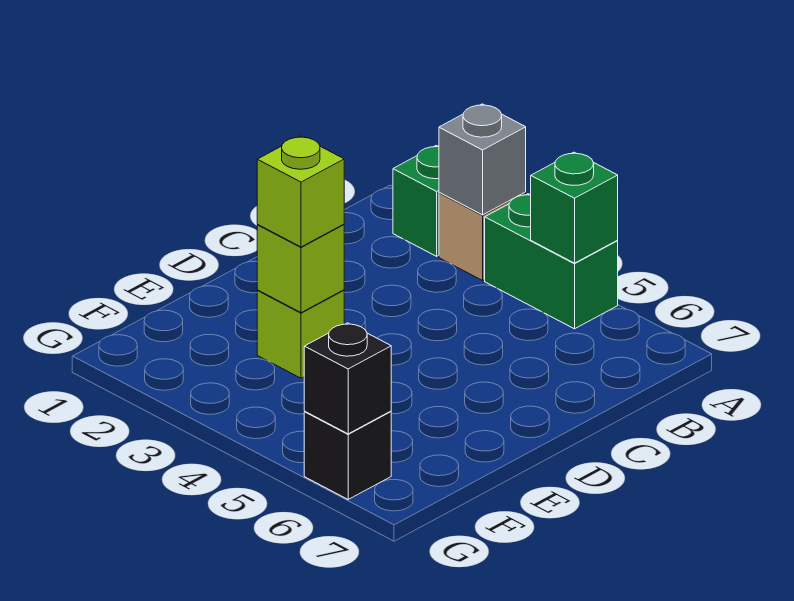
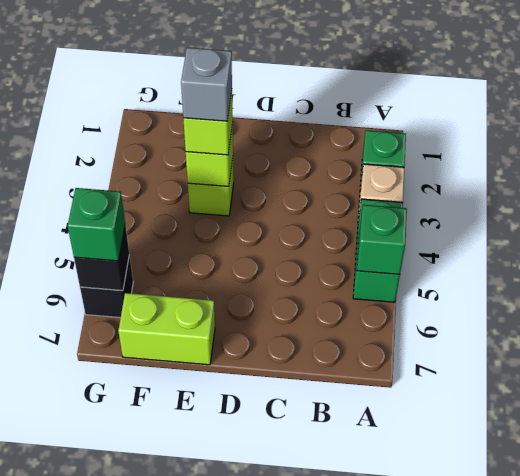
grey 1x1 brick [439,104,526,215] -> grey 1x1 brick moved to [181,48,232,121]
none -> lime 1x2 brick [118,293,215,365]
none -> green 1x1 brick [68,188,125,261]

